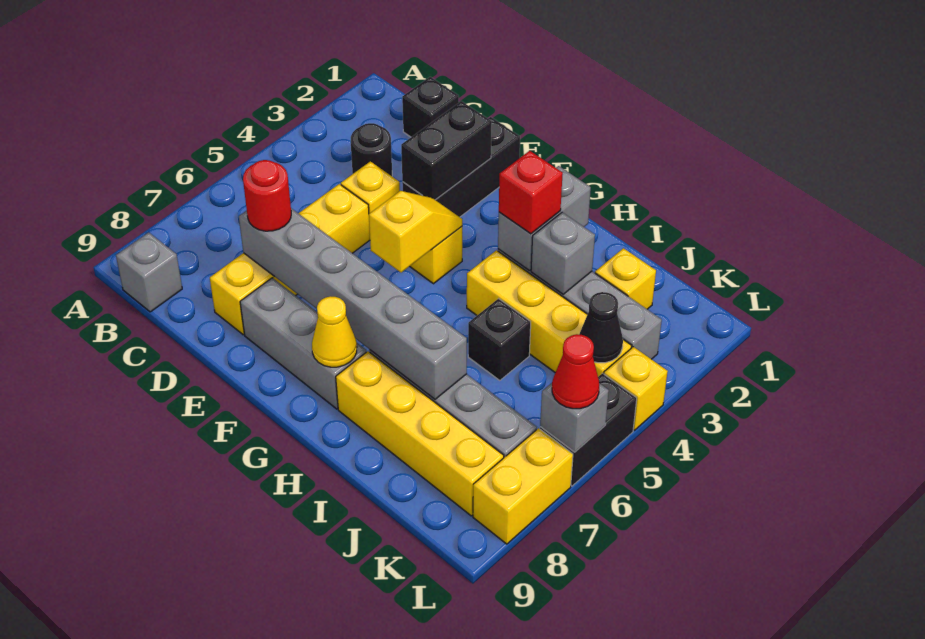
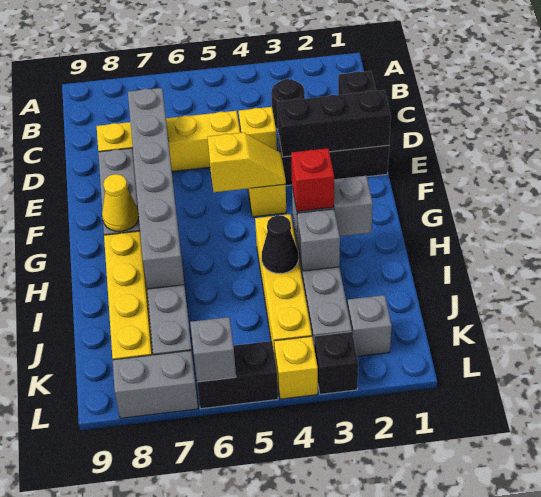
grey 1x1 brick [116,232,182,312] -> grey 1x1 brick moved to [348,295,392,356]
red 1x1 round brick [243,160,291,231] -> none
black 1x2 brick [401,101,492,200] -> black 1x3 brick [277,90,391,157]
black 1x1 brick [468,299,531,381] -> black 1x1 brick moved to [314,332,358,394]
yellow 1x1 brick [595,248,656,309] -> none
black 1x1 cone [579,292,623,363] -> black 1x1 cone moved to [262,215,298,273]
red 1x1 cone [552,334,599,409] -> none
yellow 1x2 brick [473,428,573,544] -> grey 1x2 brick [113,350,198,418]

